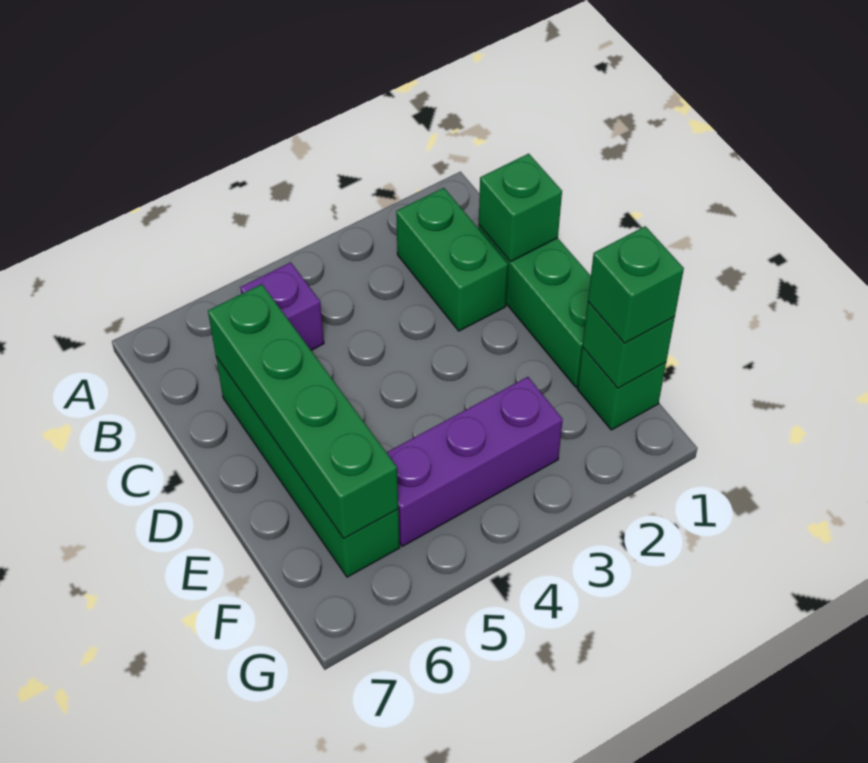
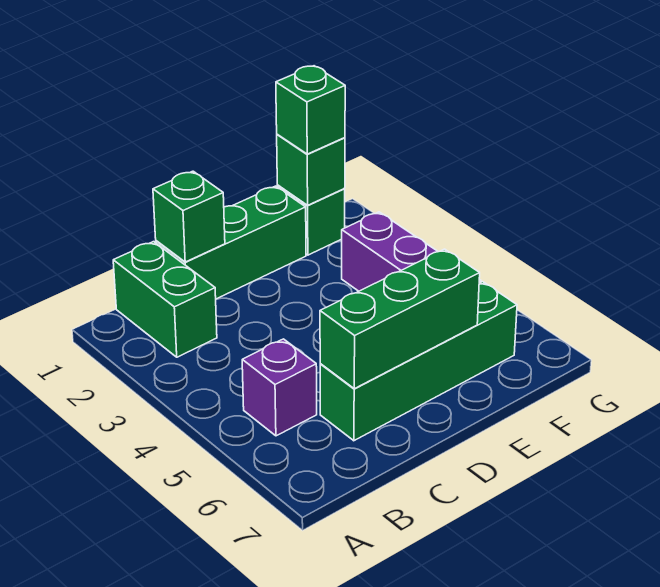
green 1x2 brick [396,188,508,331] -> green 1x2 brick turned to [113,242,217,357]
green 1x4 brick [208,284,398,539] -> green 1x3 brick [320,249,480,389]

